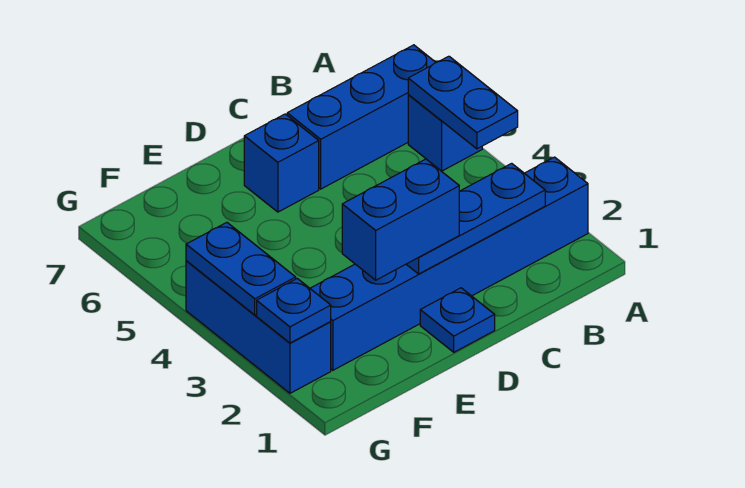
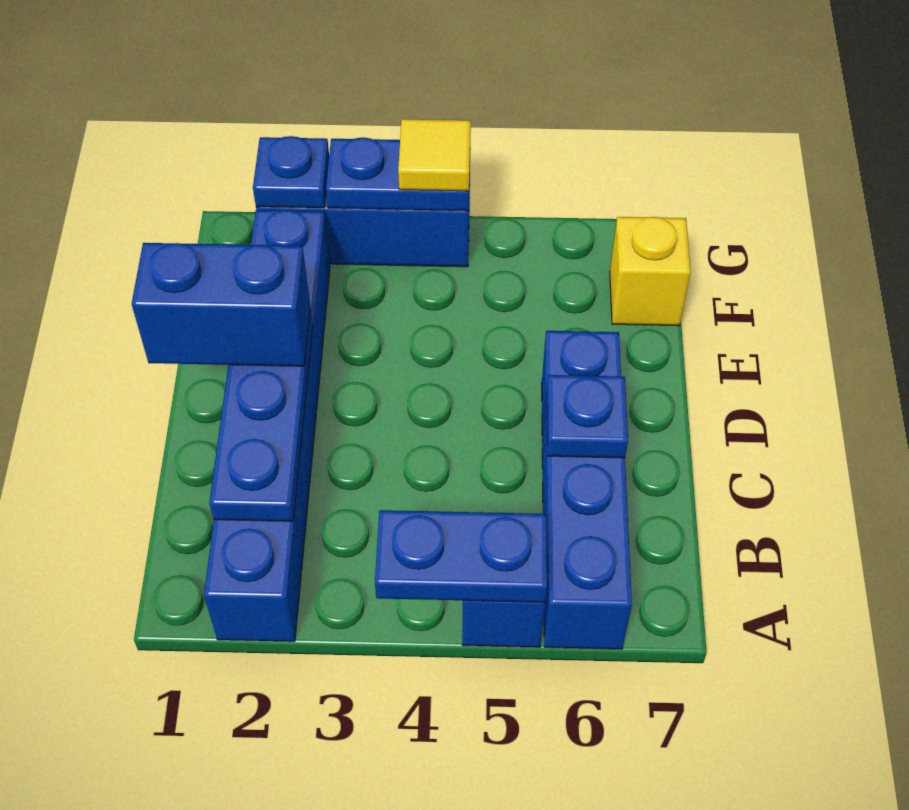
blue 1x1 plate [420,288,495,352] -> blue 1x1 plate moved to [547,375,628,458]
blue 1x2 brick [342,159,459,280] -> blue 1x2 brick turned to [132,243,310,366]
none -> yellow 1x1 brick [610,217,691,326]
none -> yellow 1x1 tile [398,119,471,191]

